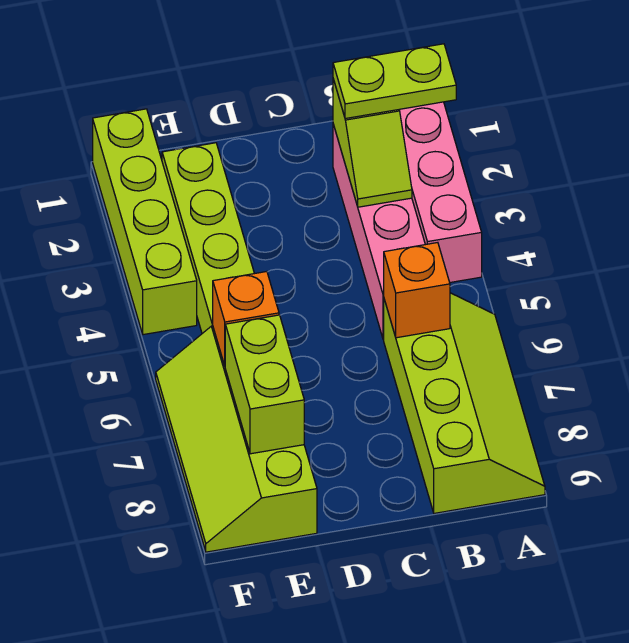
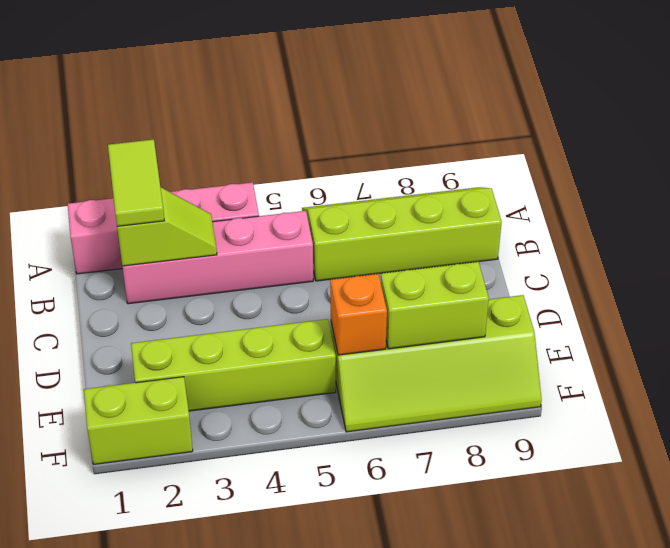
lime 1x2 plate [333,44,456,119] -> lime 1x2 tile [108,139,164,226]
orange 1x1 brick [384,243,450,338] -> none
lime 1x4 brick [93,109,197,335] -> lime 1x2 brick [84,377,193,464]

